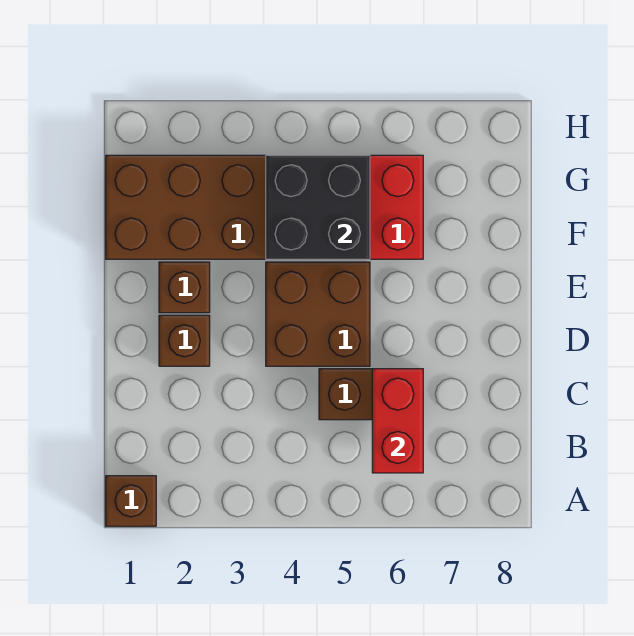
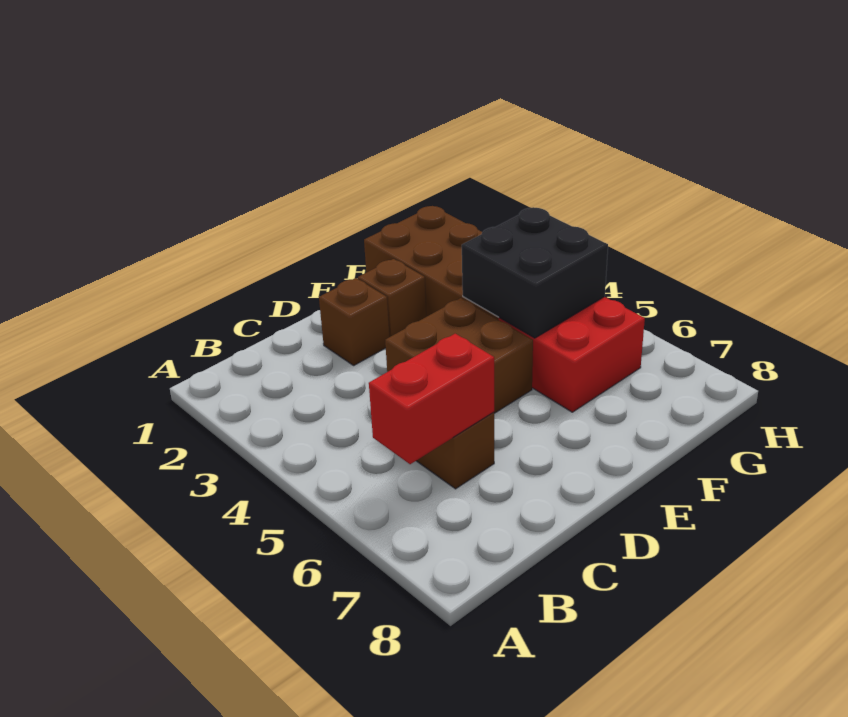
brown 1x1 brick [106,476,156,526] -> none

